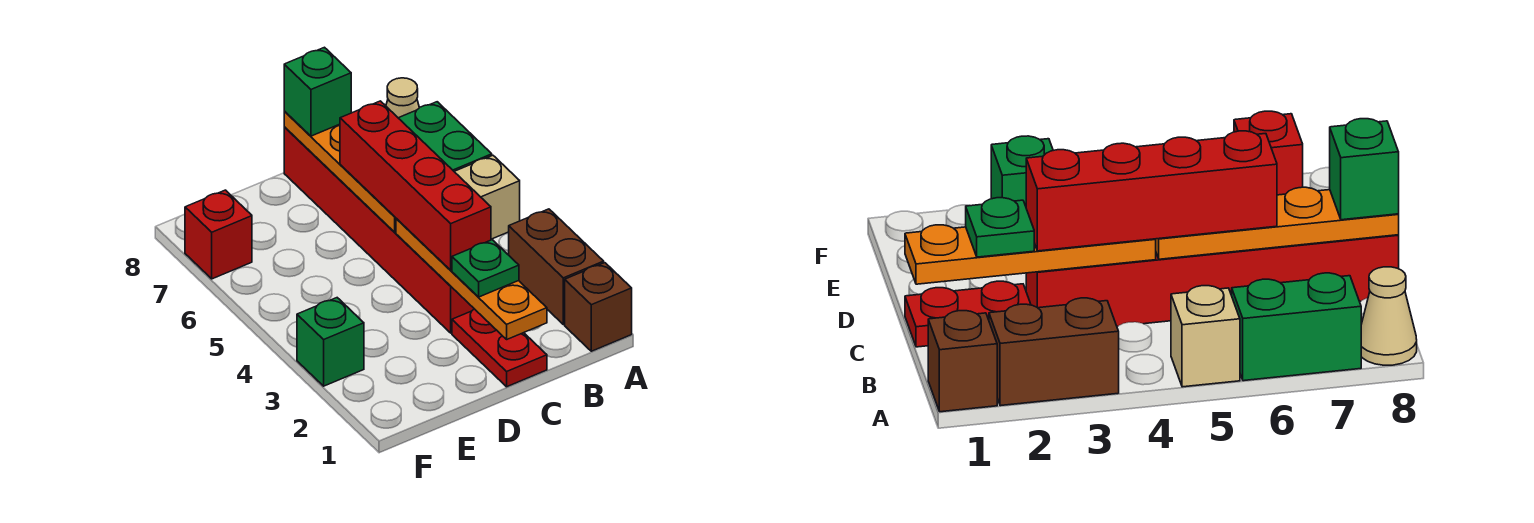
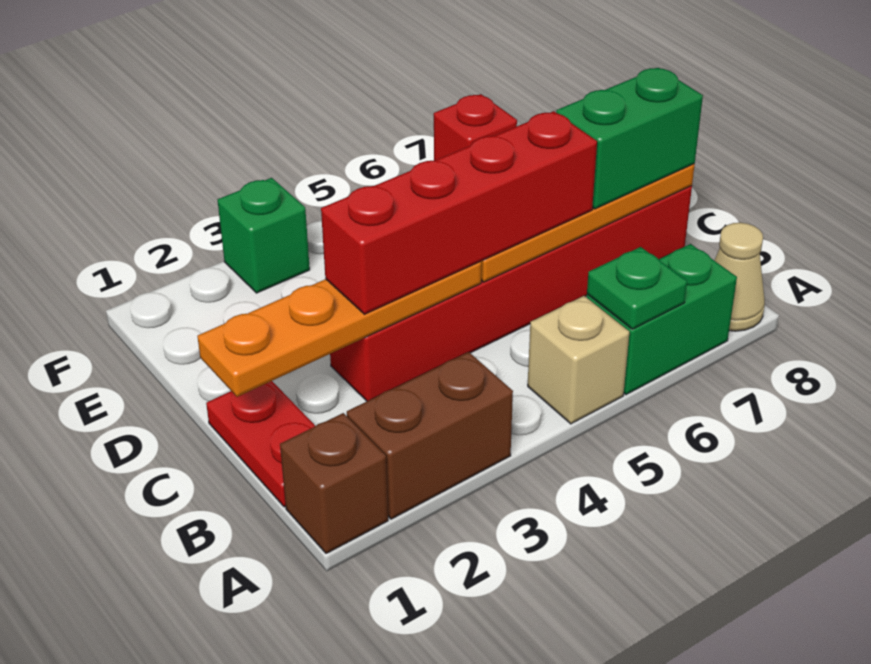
red 1x2 plate [452,309,547,387] -> red 1x2 plate turned to [206,381,315,507]
green 1x1 plate [452,240,519,297] -> green 1x1 plate moved to [587,247,687,329]
green 1x1 brick [284,47,351,136] -> green 1x2 brick [556,68,703,209]

